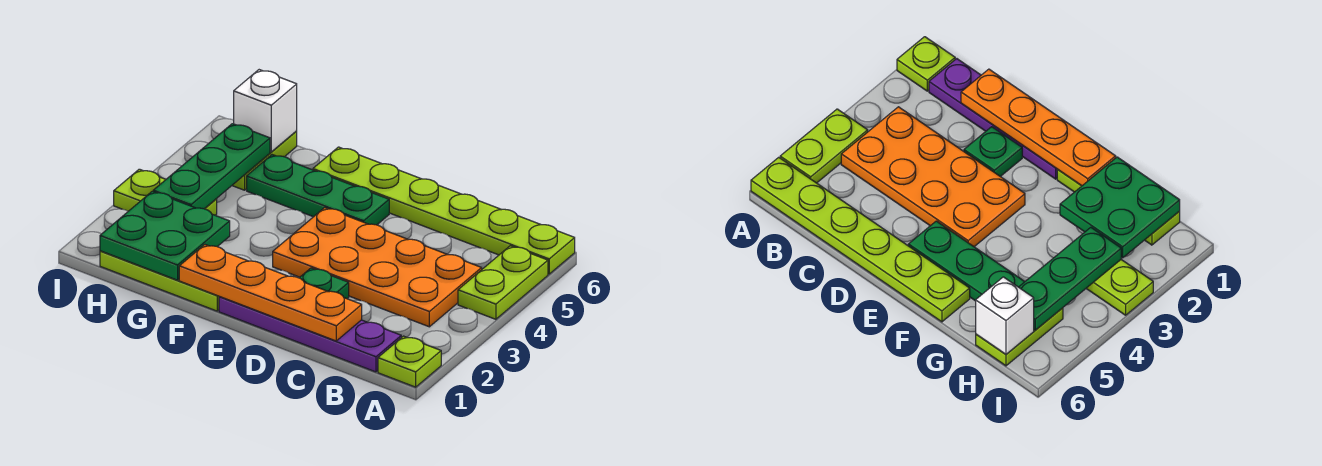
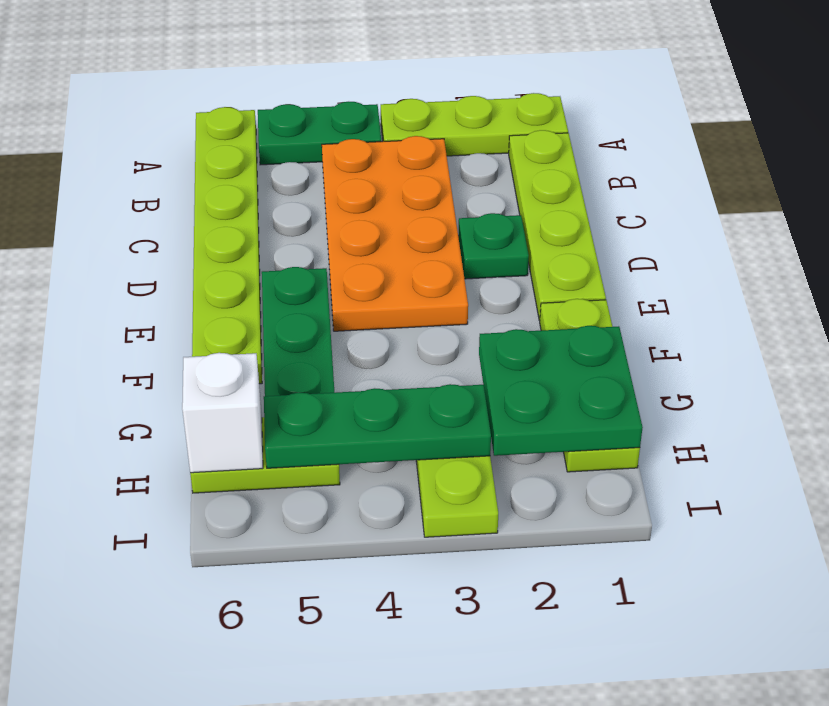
lime 1x1 plate [378,336,441,387] -> lime 1x3 plate [381,93,568,156]
lime 1x2 plate [458,246,548,319] -> green 1x2 plate [258,102,381,165]
purple 1x4 plate [219,297,401,372] -> lime 1x4 plate [509,130,606,321]
orange 1x4 plate [179,245,362,341] -> none

